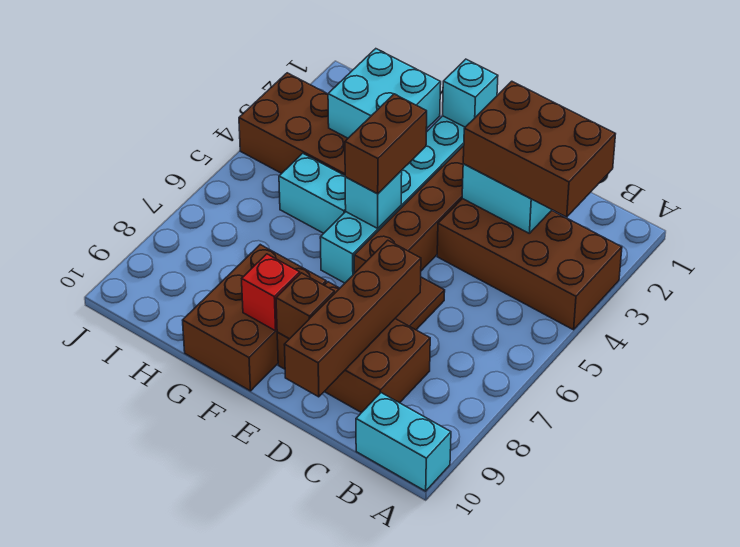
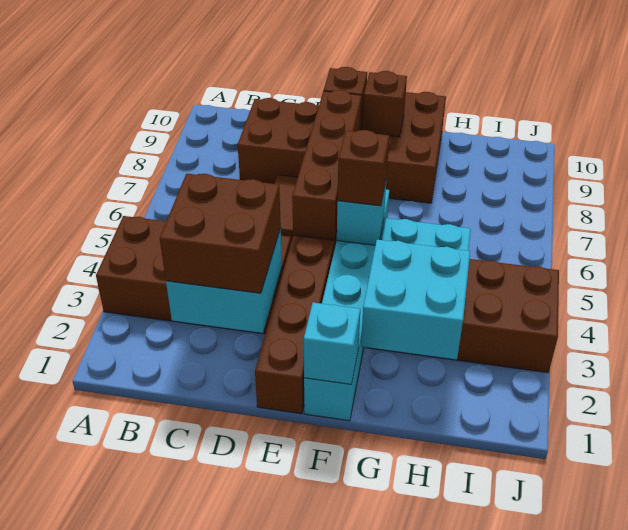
cyan 1x2 brick [356,393,451,491] -> none
brown 2x3 brick [463,81,615,217] -> brown 2x2 brick [160,174,281,293]
brown 1x4 brick [284,240,421,397] -> brown 1x4 brick moved to [292,90,362,240]
brown 1x2 brick [345,94,427,194] -> brown 1x1 brick [338,130,389,206]
red 1x1 brick [242,254,300,331] -> brown 1x1 brick [362,71,407,137]

